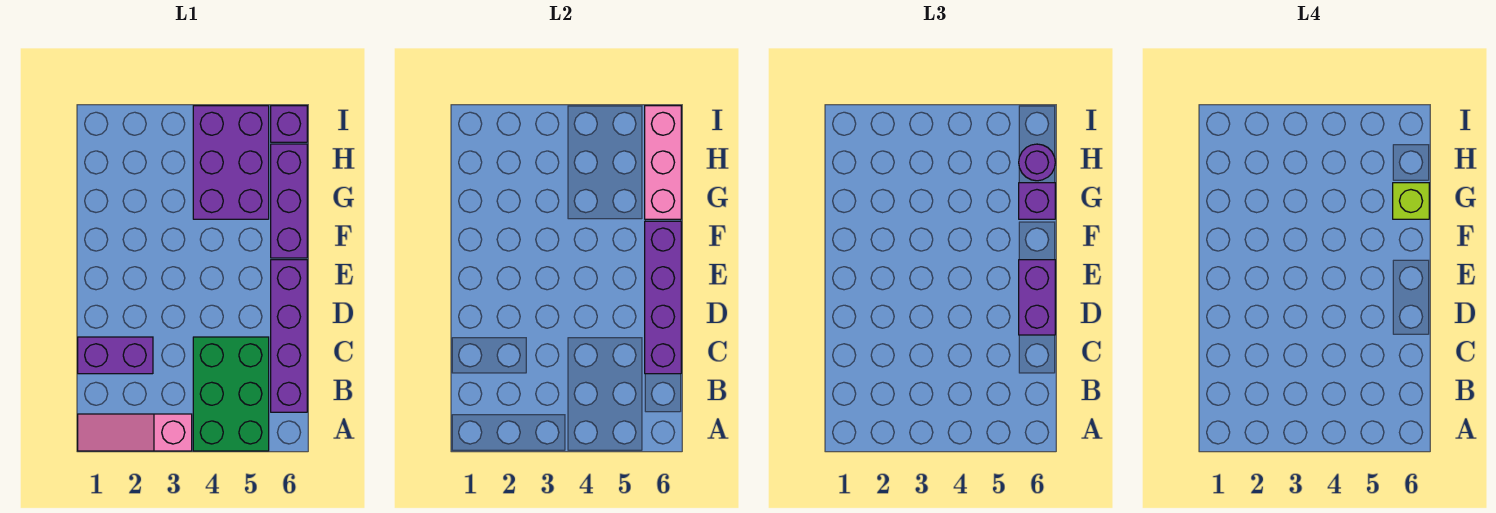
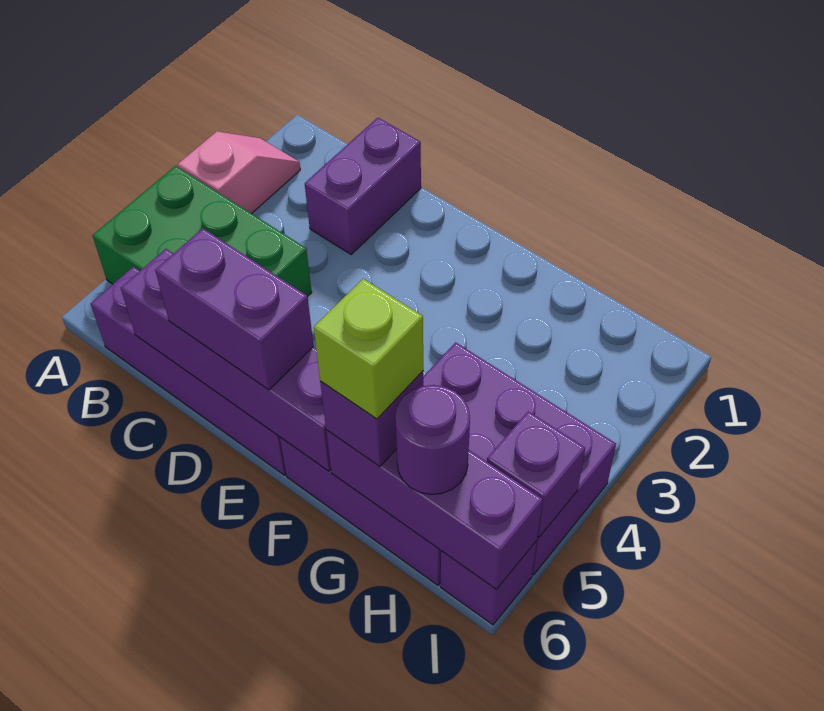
pink 1x3 slope [78,414,192,451] -> pink 1x2 slope [178,131,300,214]
pink 1x3 brick [645,106,681,219] -> purple 1x3 brick [326,430,543,589]
none -> purple 1x1 brick [487,411,585,537]

